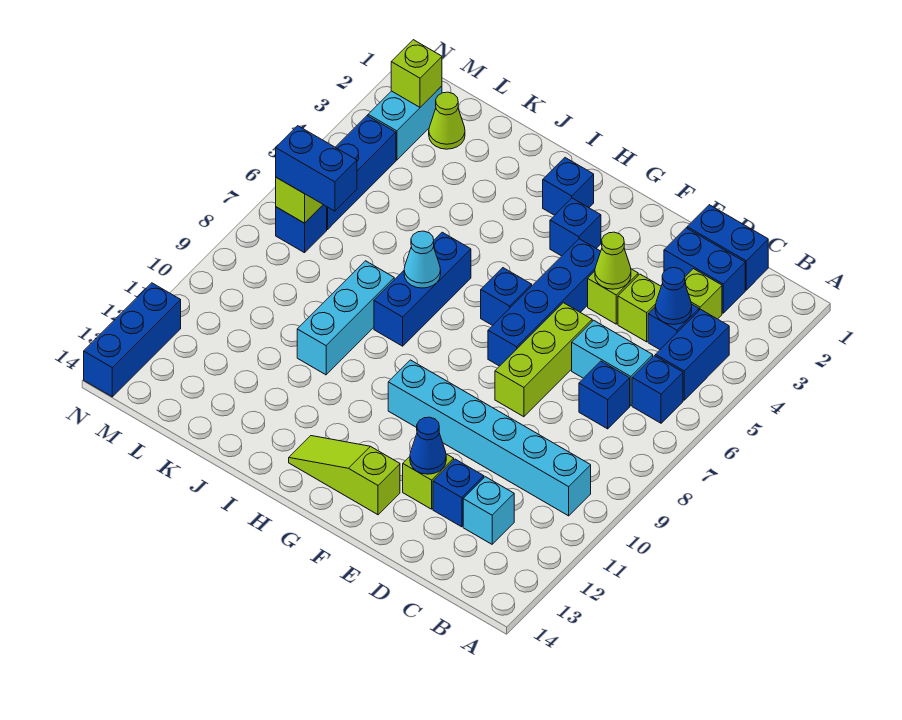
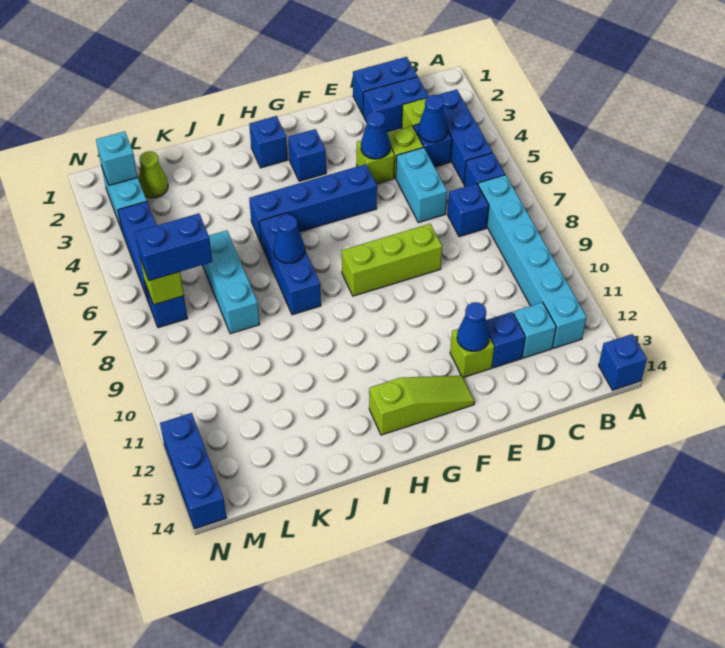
blue 1x2 brick [655,309,729,400] -> blue 1x3 brick [437,89,493,183]
cyan 1x6 brick [388,360,591,516] -> cyan 1x6 brick turned to [478,175,586,348]
cyan 1x2 brick [572,320,653,406] -> cyan 1x2 brick turned to [396,147,447,223]
lime 1x1 cone [595,232,631,289] -> blue 1x1 cone [361,111,390,159]
lime 1x3 brick [495,303,592,417] -> lime 1x3 brick turned to [342,224,442,296]
blue 1x4 brick [488,239,601,366] -> blue 1x4 brick turned to [249,164,377,242]
lime 1x3 slope [289,436,400,515] -> lime 1x3 slope turned to [369,376,474,435]
blue 1x1 brick [481,268,532,326] -> blue 1x1 brick moved to [599,334,647,390]
cyan 1x1 cone [404,231,441,288] -> blue 1x1 cone [274,215,305,263]
cyan 1x3 brick [297,261,394,375] -> cyan 1x3 brick moved to [203,230,260,334]
lime 1x1 brick [391,40,442,107] -> cyan 1x1 brick [96,131,138,185]

